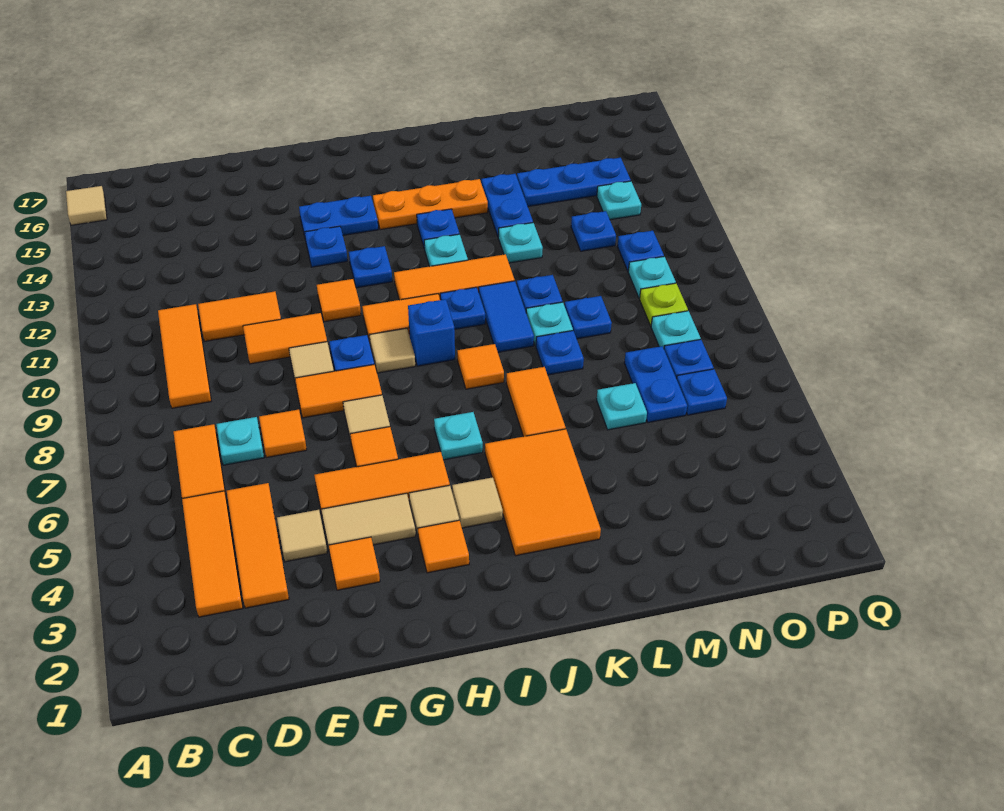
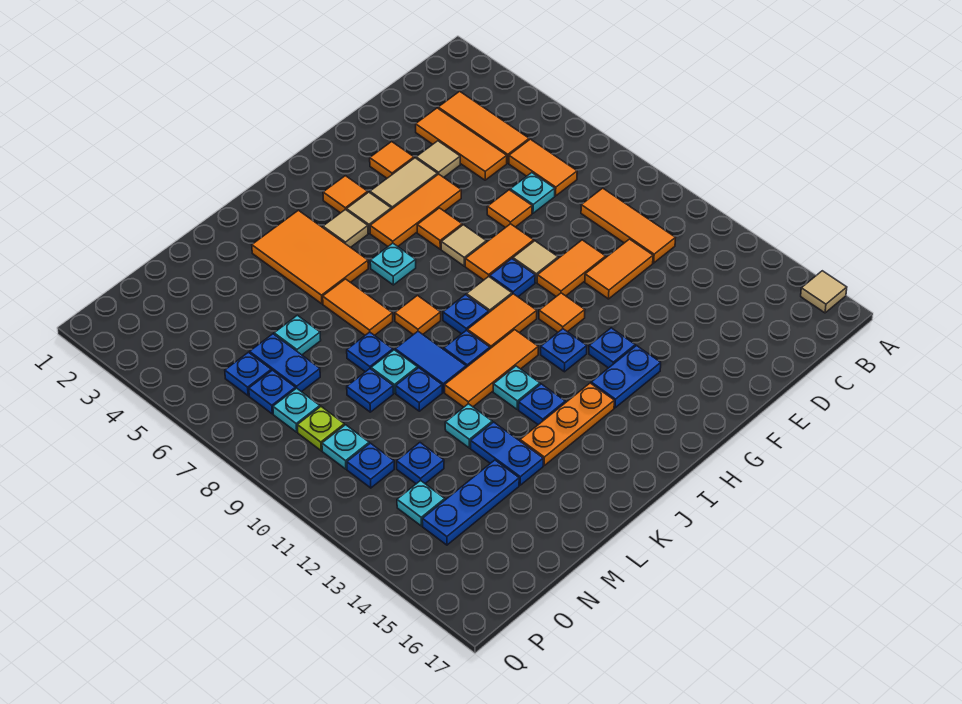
blue 1x1 brick [408,299,455,366] -> blue 1x1 plate [443,295,489,334]

